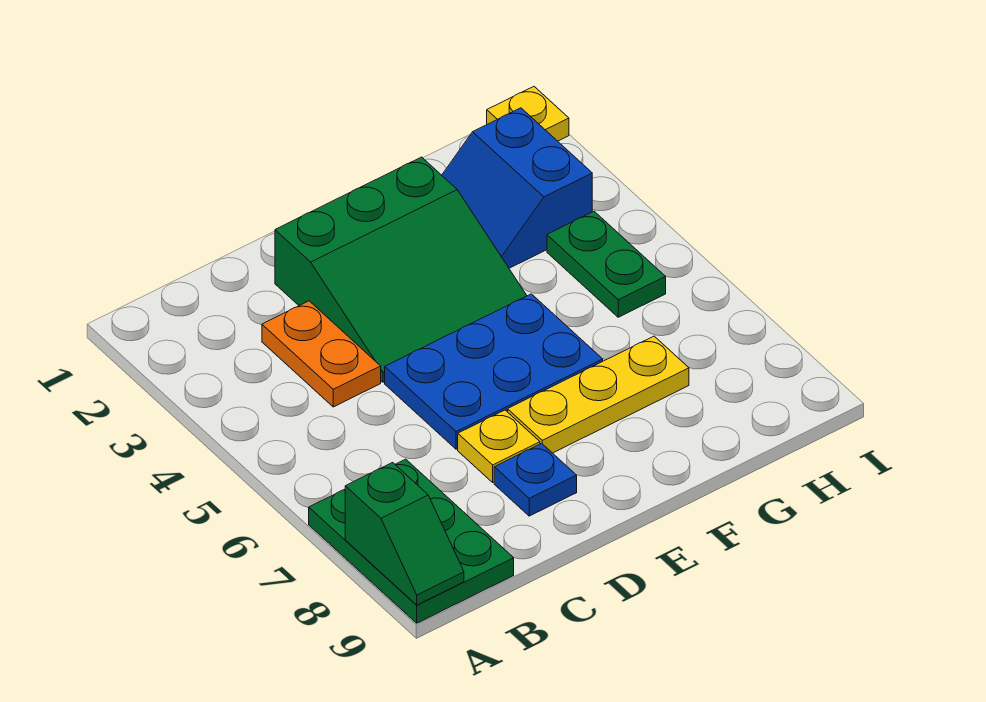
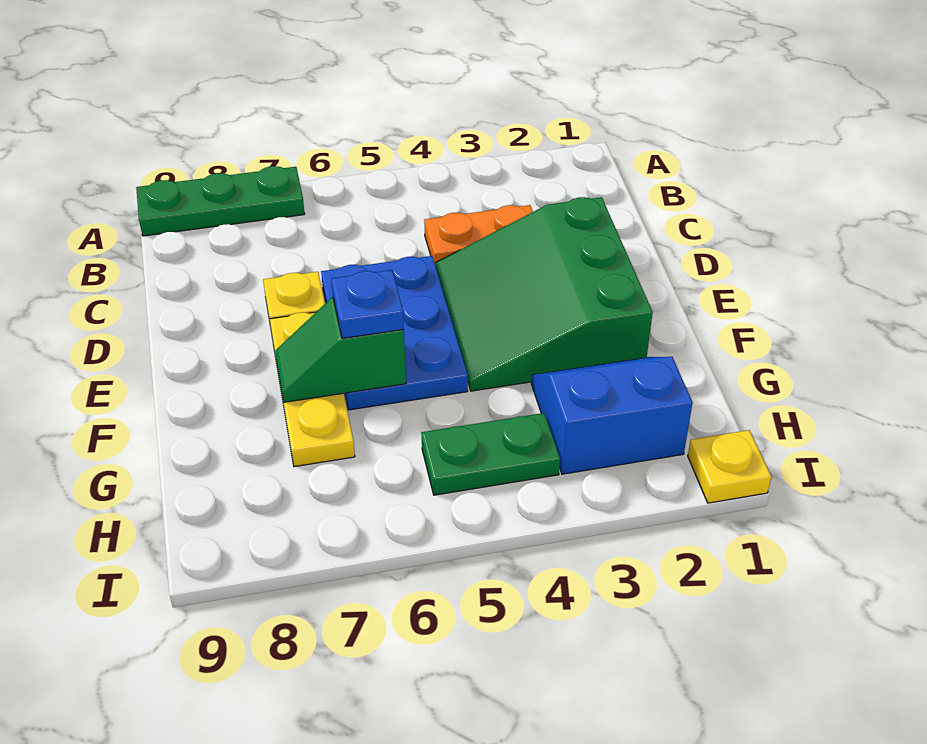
green 2x3 plate [309,459,514,623] -> green 1x3 plate [136,166,305,236]
green 1x2 slope [345,463,464,605] -> green 1x2 slope moved to [275,297,406,402]
blue 1x1 plate [494,443,577,516] -> blue 1x1 plate moved to [332,270,404,339]

